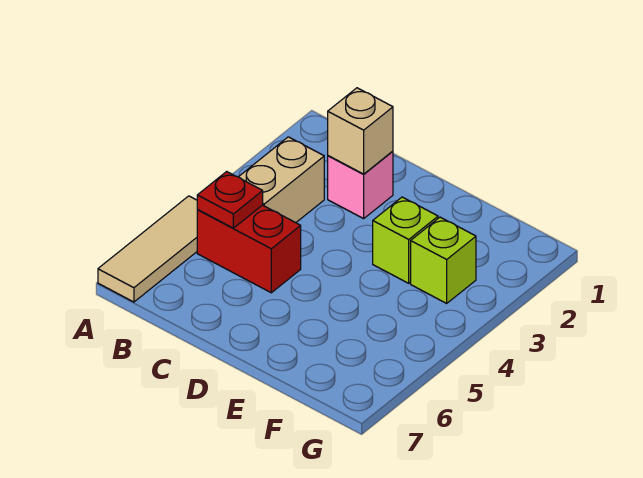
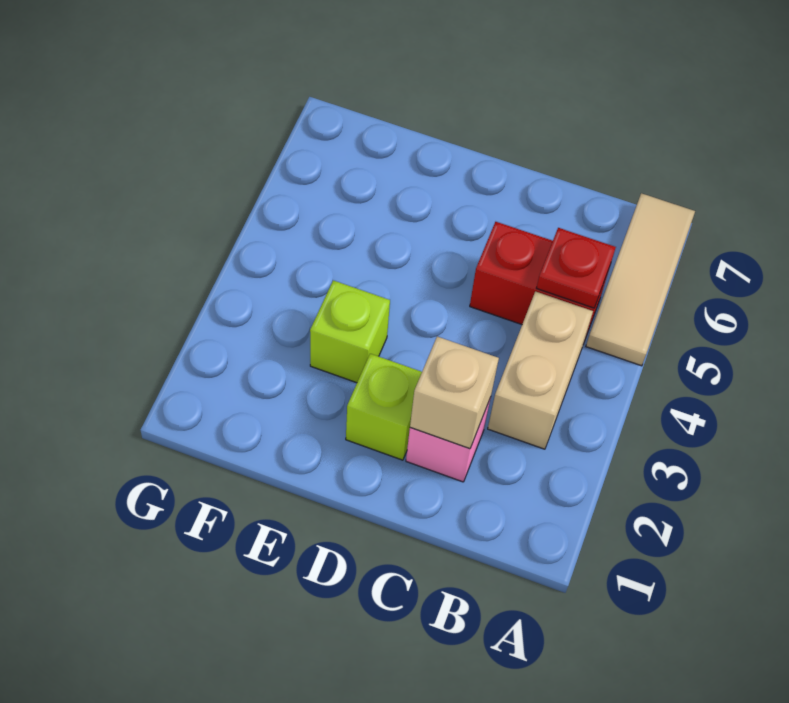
lime 1x1 brick [411,217,476,303] -> lime 1x1 brick moved to [346,354,422,460]

